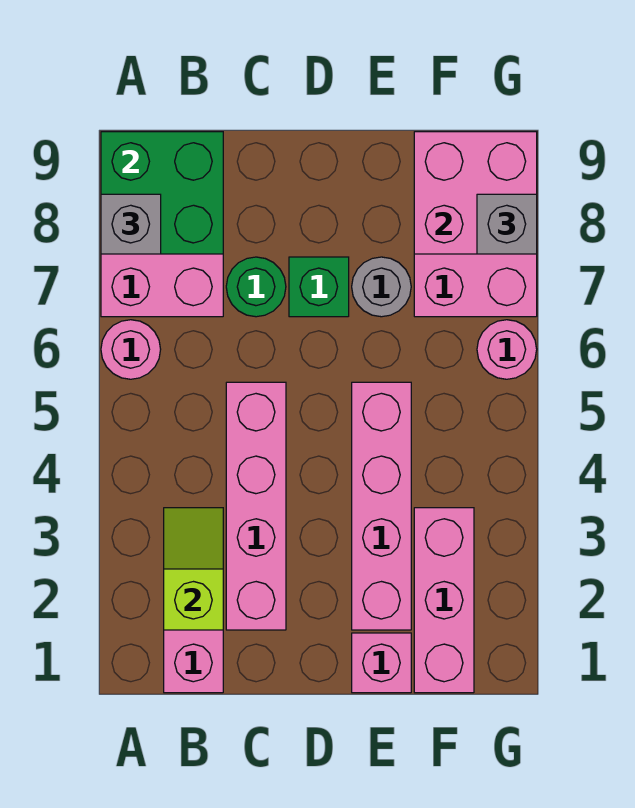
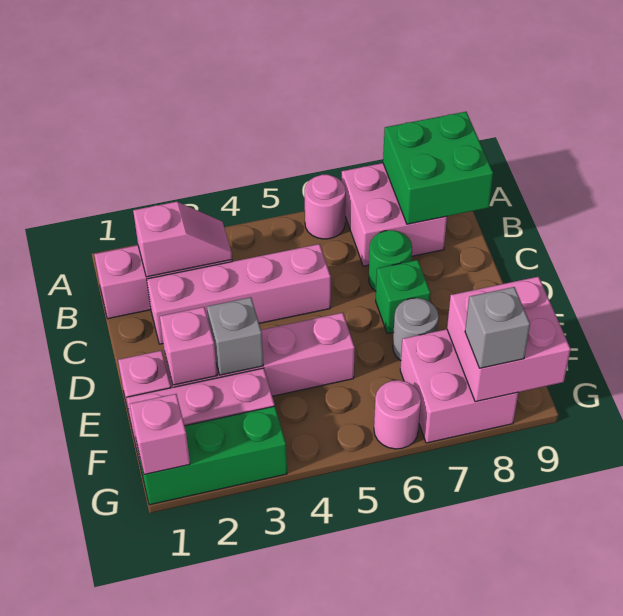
grey 1x1 brick [101,194,161,254] -> grey 1x1 brick moved to [207,297,263,375]
lime 1x2 slope [164,508,223,630] -> pink 1x2 slope [133,202,232,277]
none -> pink 1x1 brick [160,307,217,385]
none -> green 1x3 brick [136,406,287,505]
none -> pink 1x1 brick [130,394,190,475]

